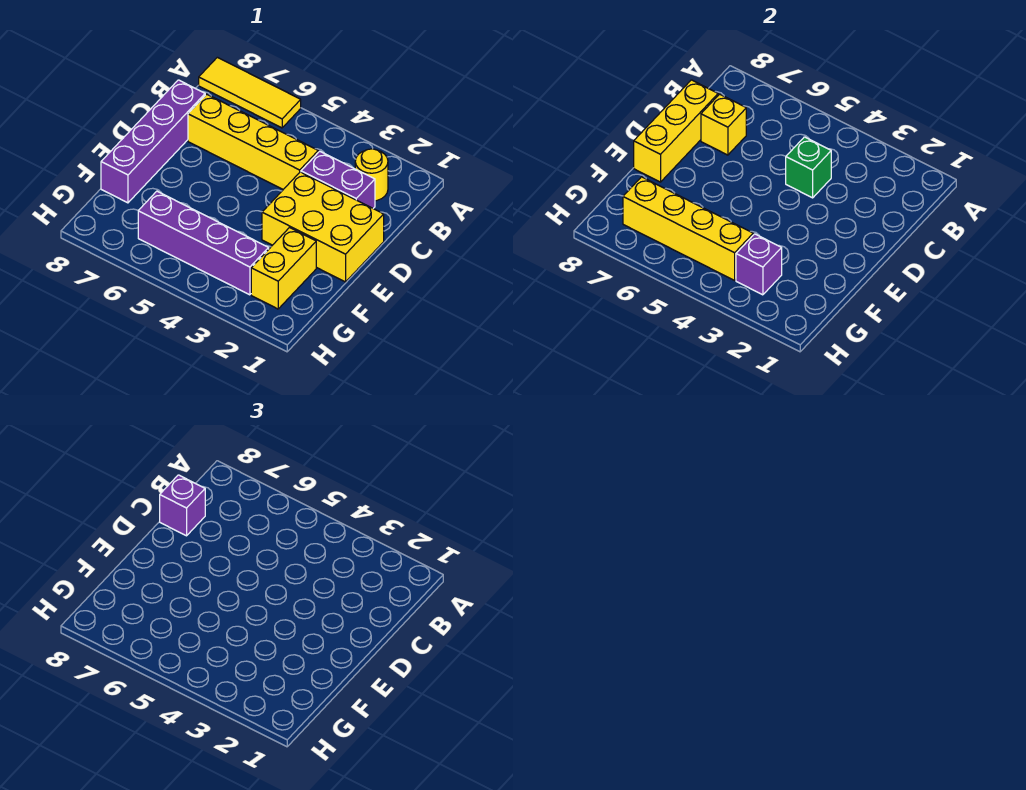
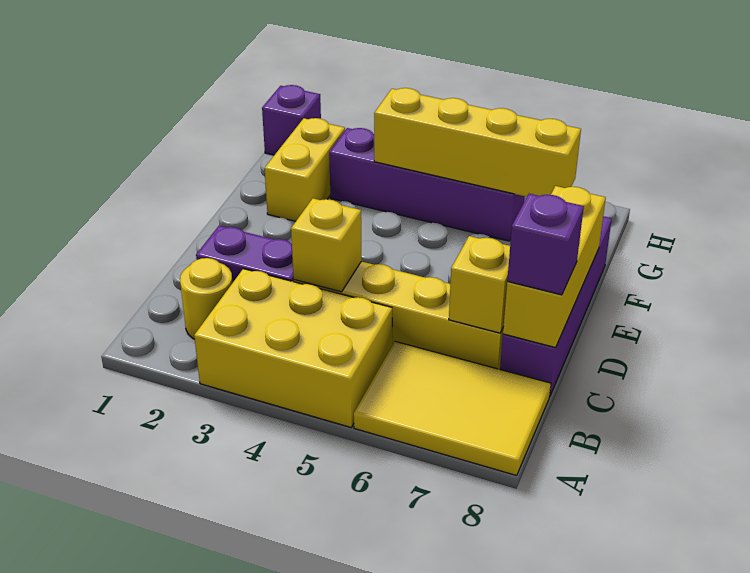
yellow 1x3 tile [199,57,301,128] -> yellow 2x3 tile [354,341,551,476]
green 1x1 brick [786,137,831,198] -> yellow 1x1 brick [291,198,362,292]
yellow 2x3 brick [262,172,384,282] -> yellow 2x3 brick moved to [194,269,392,427]
purple 1x1 brick [736,234,782,295] -> purple 1x1 brick moved to [262,85,321,155]

